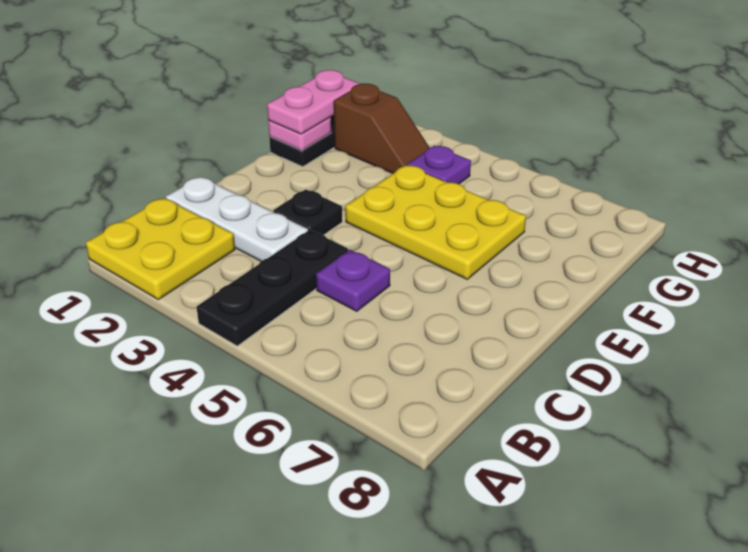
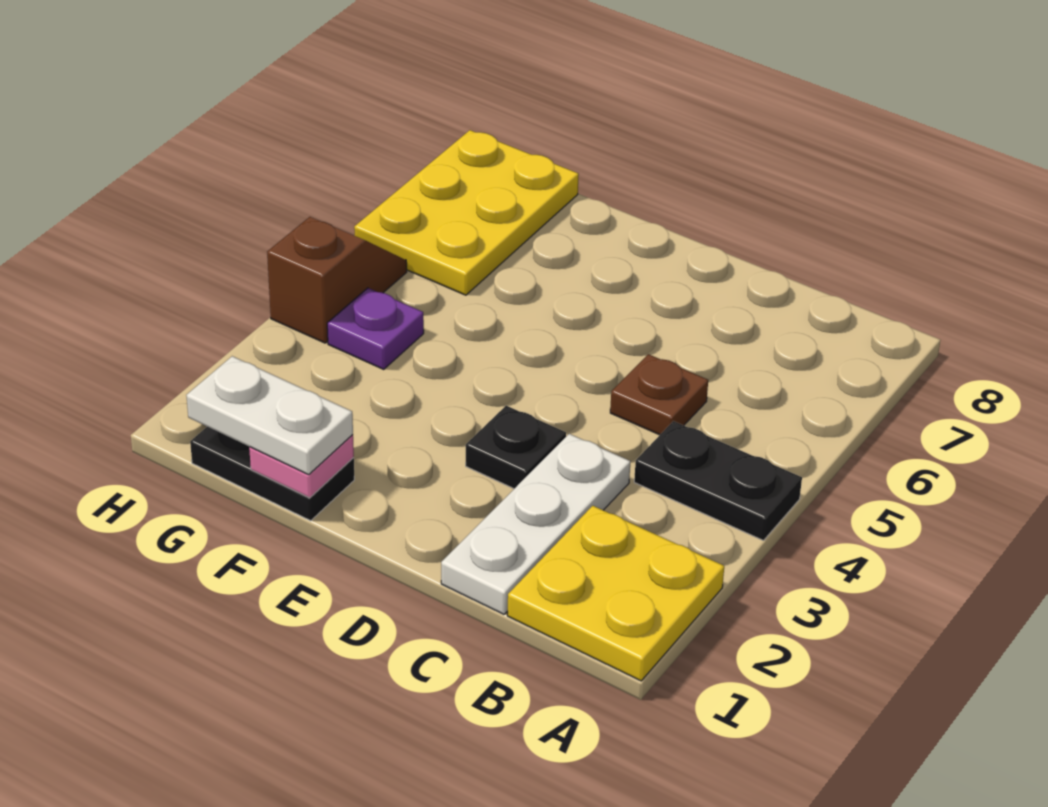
black 1x3 plate [197,230,348,346] -> black 1x2 plate [634,421,802,540]
purple 1x1 plate [316,250,390,311] -> brown 1x1 plate [610,354,708,435]
yellow 2x3 plate [345,165,526,279] -> yellow 2x3 plate moved to [354,130,579,295]
pink 1x2 plate [267,70,360,134] -> white 1x2 plate [186,356,353,475]
brown 1x2 slope [334,83,430,173] -> brown 1x2 slope moved to [267,217,407,343]

